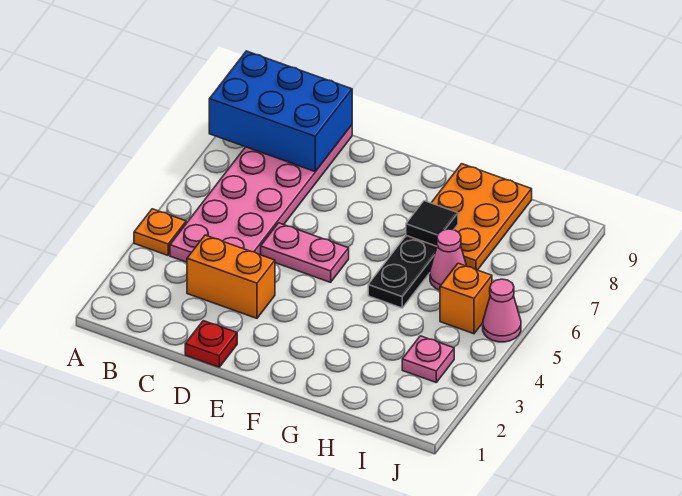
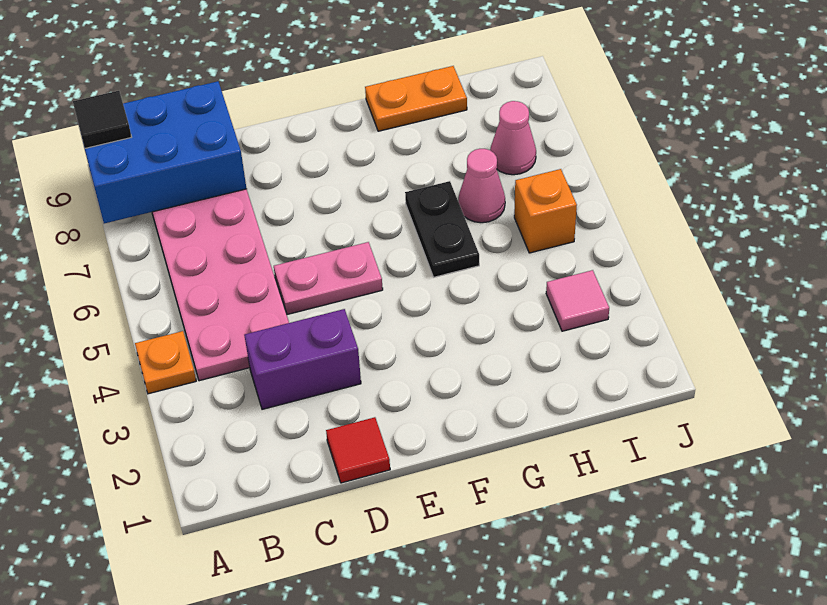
orange 1x2 brick [187,235,275,318] -> purple 1x2 brick [244,309,361,409]
red 1x1 plate [185,321,237,367] -> red 1x1 tile [326,417,390,483]
orange 2x3 plate [406,164,532,270] -> orange 1x2 plate [365,66,467,131]
black 1x1 tile [406,201,458,246] -> black 1x1 tile moved to [73,91,131,148]
pink 1x1 plate [402,336,454,382] -> pink 1x1 tile [546,270,609,331]
pink 1x1 cone [483,279,521,342] -> pink 1x1 cone moved to [490,101,536,175]

